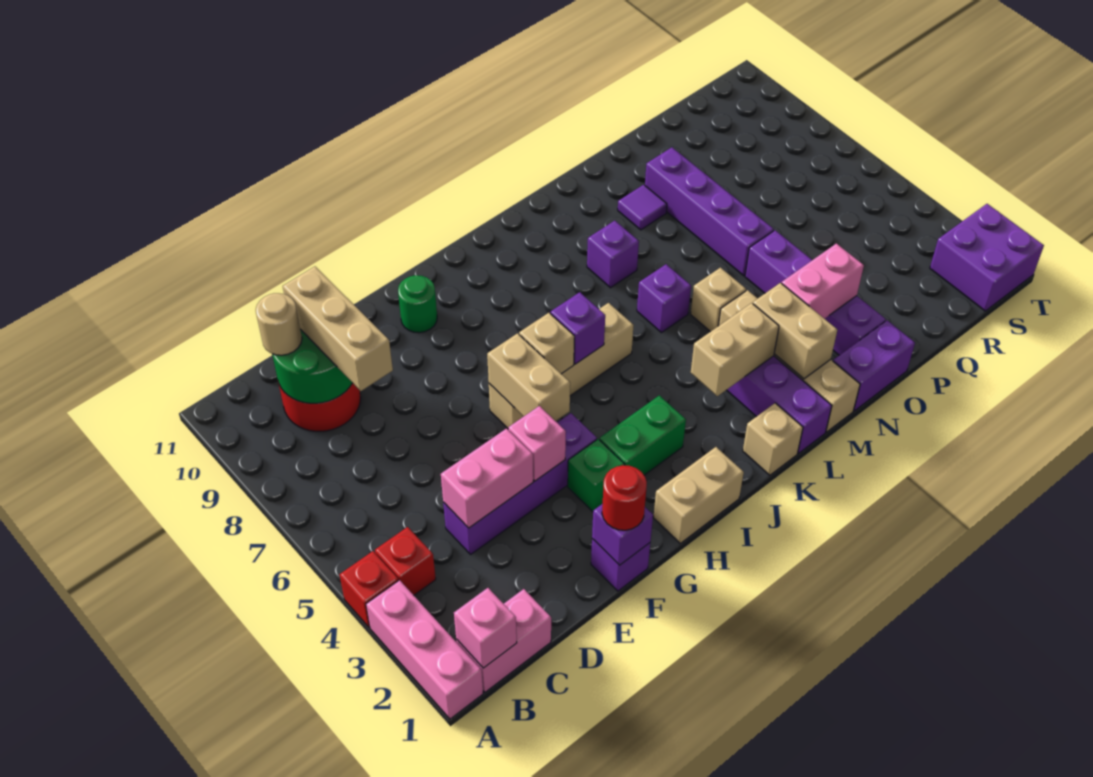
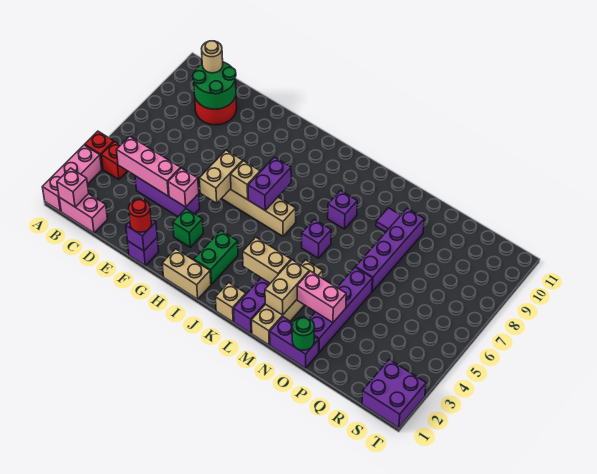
purple 1x4 brick [443,413,597,554] -> purple 1x3 brick [135,176,200,216]
pink 1x2 brick [441,429,533,528] -> pink 1x3 brick [117,136,180,196]
tan 1x3 brick [283,267,393,391] -> none
green 1x1 round brick [398,275,437,333] -> green 1x1 round brick moved to [292,317,314,350]
green 1x2 brick [600,395,686,475] -> green 1x2 brick turned to [194,231,238,284]
purple 1x1 brick [550,292,605,364] -> purple 1x2 brick [248,157,291,210]
tan 1x1 brick [691,268,746,332] -> none

